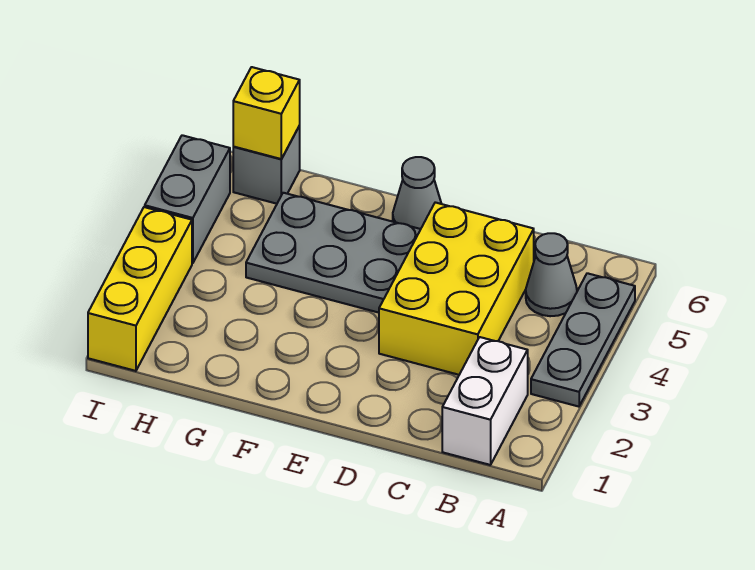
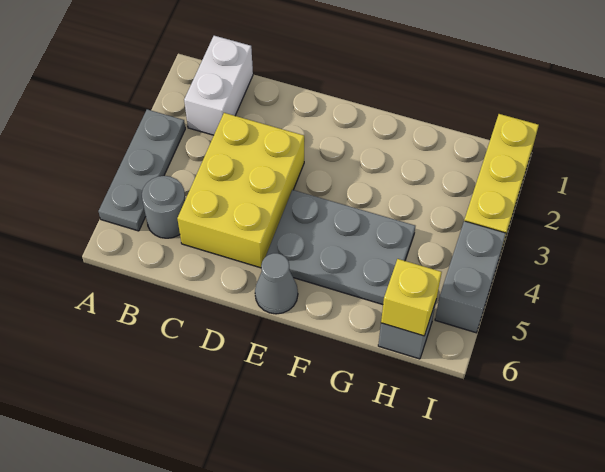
grey 1x1 cone [526,233,577,316] -> grey 1x1 round brick [142,176,185,238]

